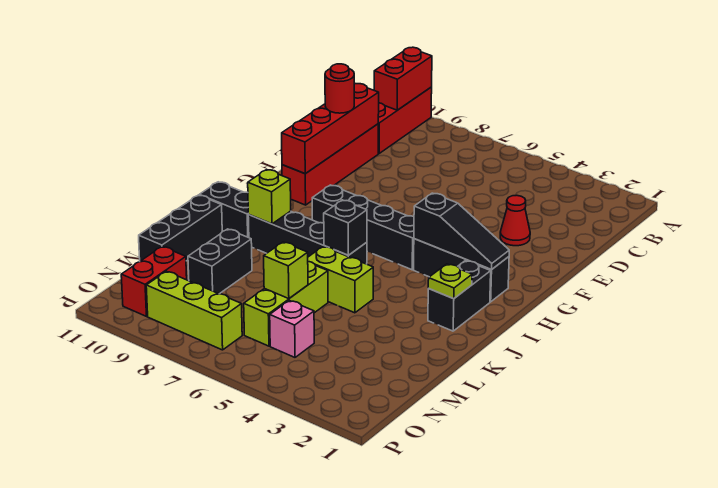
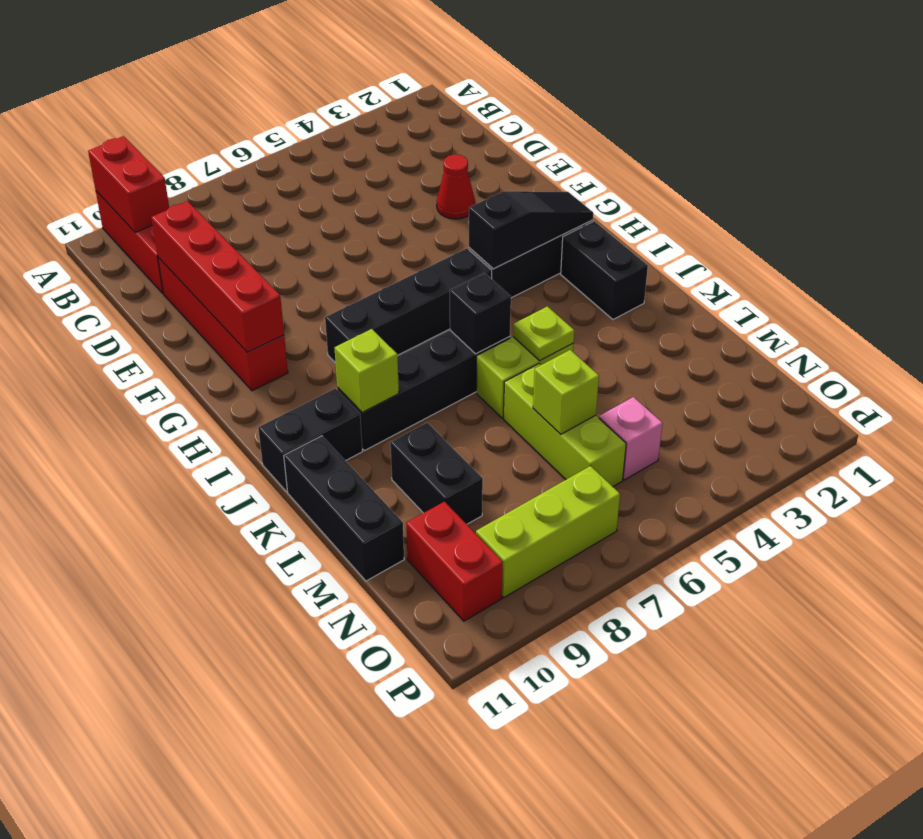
red 1x1 round brick [325,64,354,113] -> none
lime 1x1 plate [428,264,472,299] -> lime 1x1 plate moved to [513,306,574,361]

